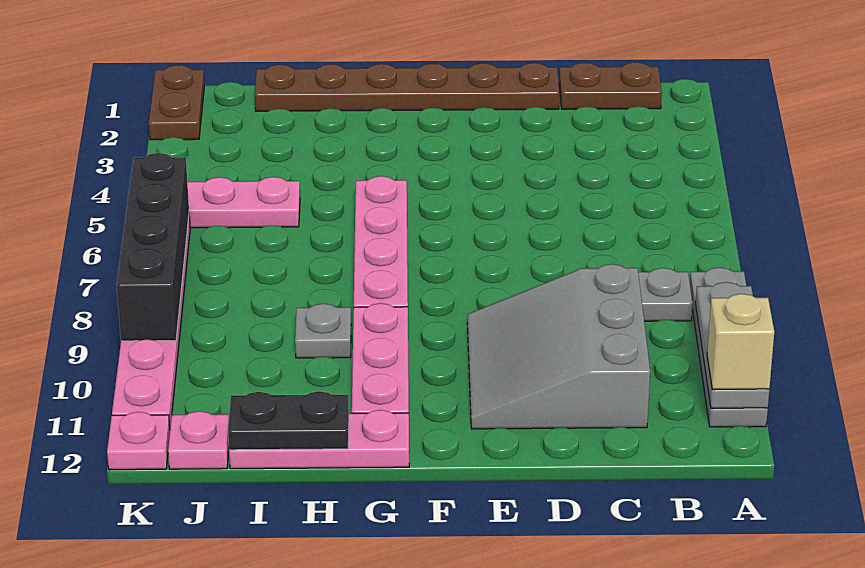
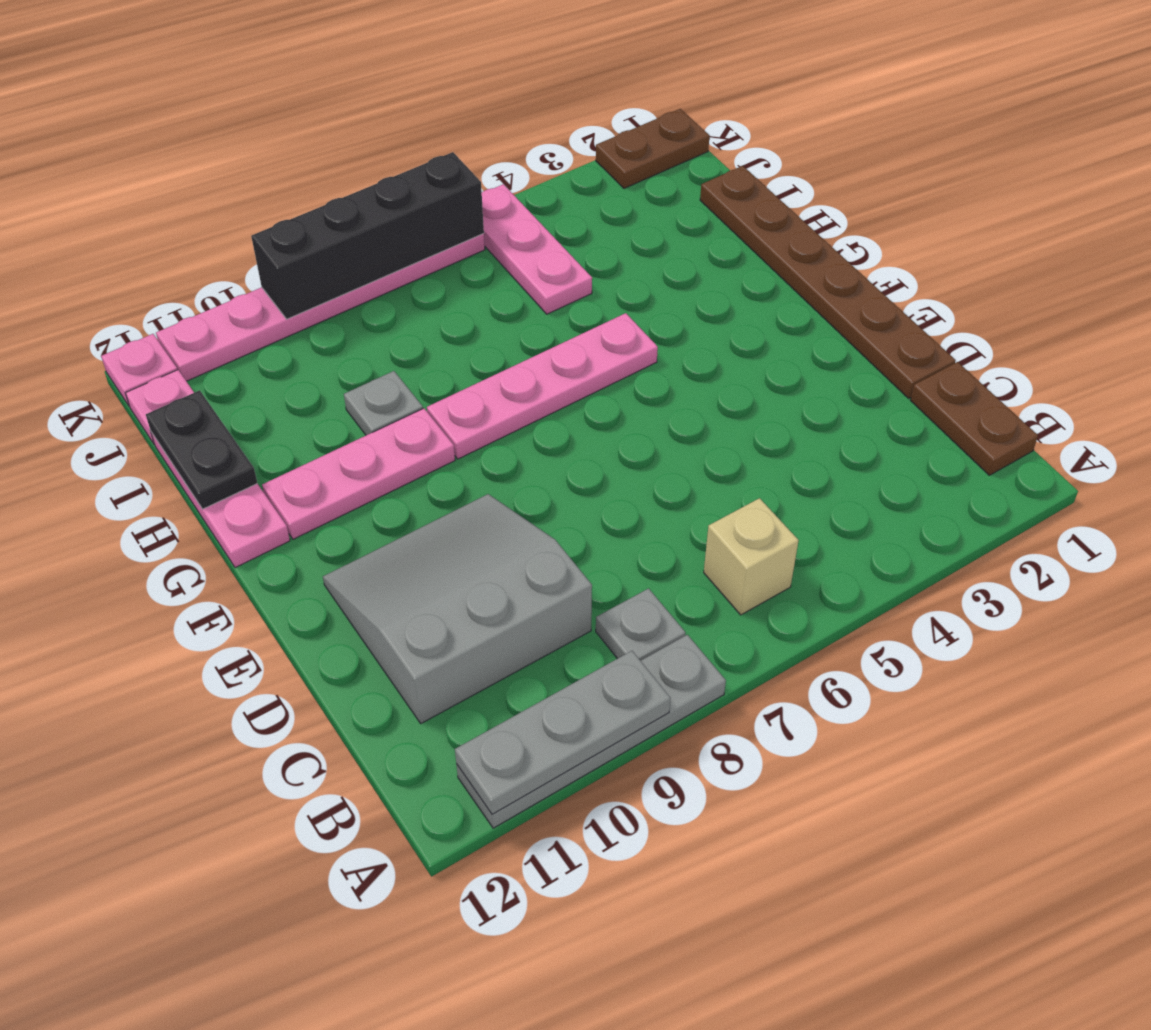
tan 1x1 brick [707,294,774,389] -> tan 1x1 brick moved to [704,498,799,615]

